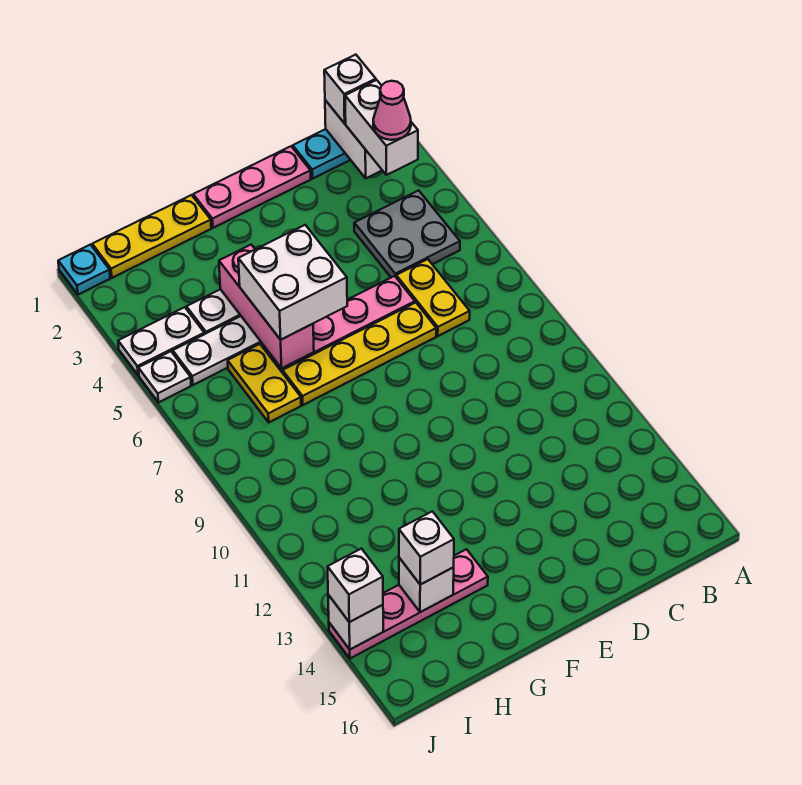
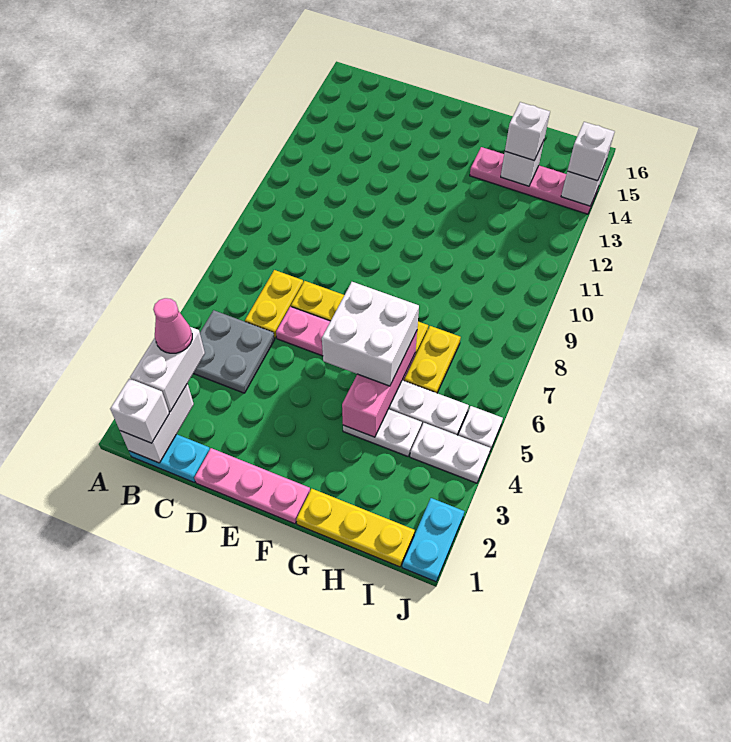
cyan 1x1 plate [58,245,110,294] -> cyan 1x2 plate [402,498,464,582]

